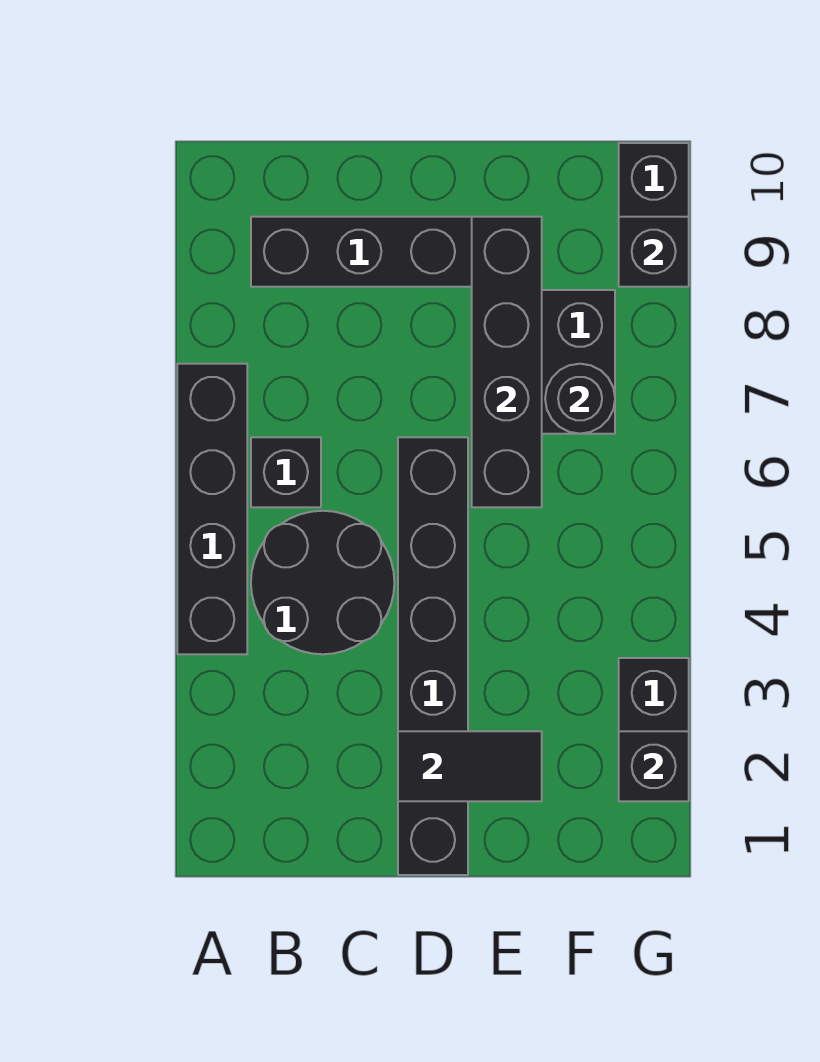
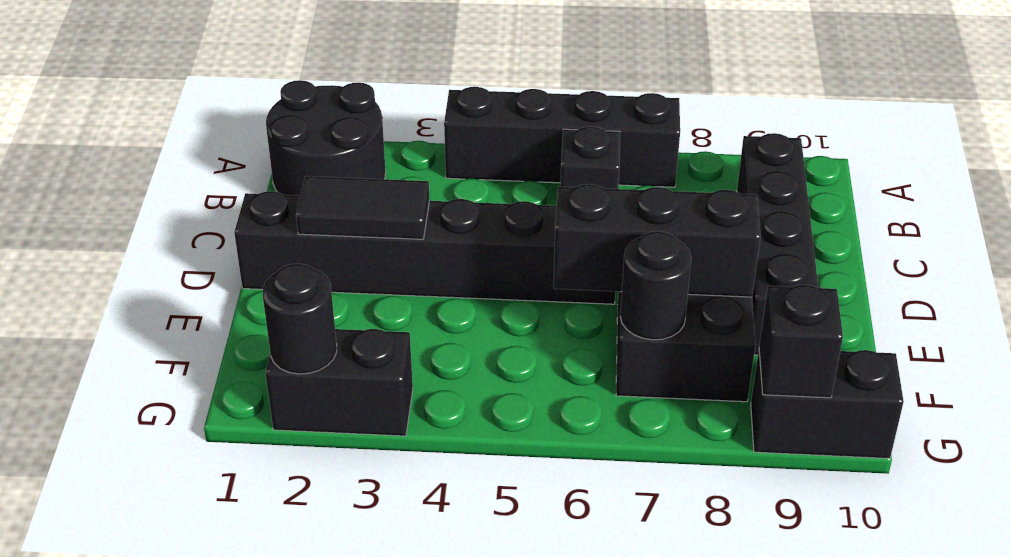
black 2x2 round brick [251,511,394,654] -> black 2x2 round brick moved to [266,80,386,196]
black 1x2 tile [398,731,542,801] -> black 1x2 tile turned to [296,176,429,239]
black 1x4 brick [472,217,542,507] -> black 1x3 brick [554,184,761,297]
black 1x1 brick [619,731,689,801] -> black 1x1 round brick [263,264,337,374]

